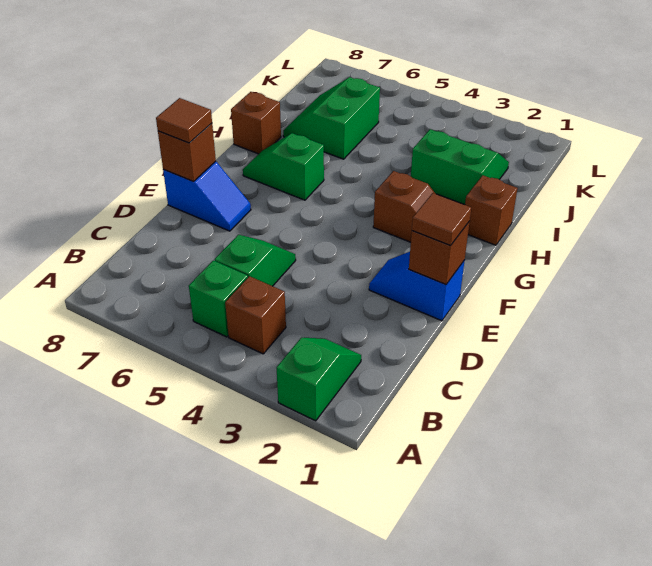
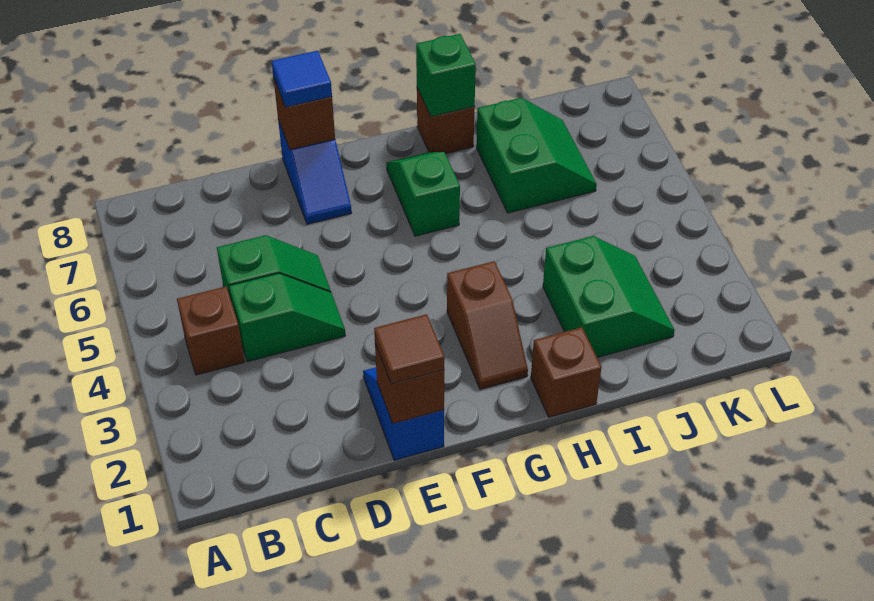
green 1x2 slope [276,338,361,421] -> green 1x2 slope moved to [229,273,346,362]
green 1x1 brick [189,260,248,337] -> green 1x1 brick moved to [416,34,476,117]
brown 1x1 tile [156,98,212,143] -> blue 1x1 tile [272,51,332,107]
green 2x2 slope [283,77,380,159] -> green 2x2 slope turned to [476,98,597,213]

